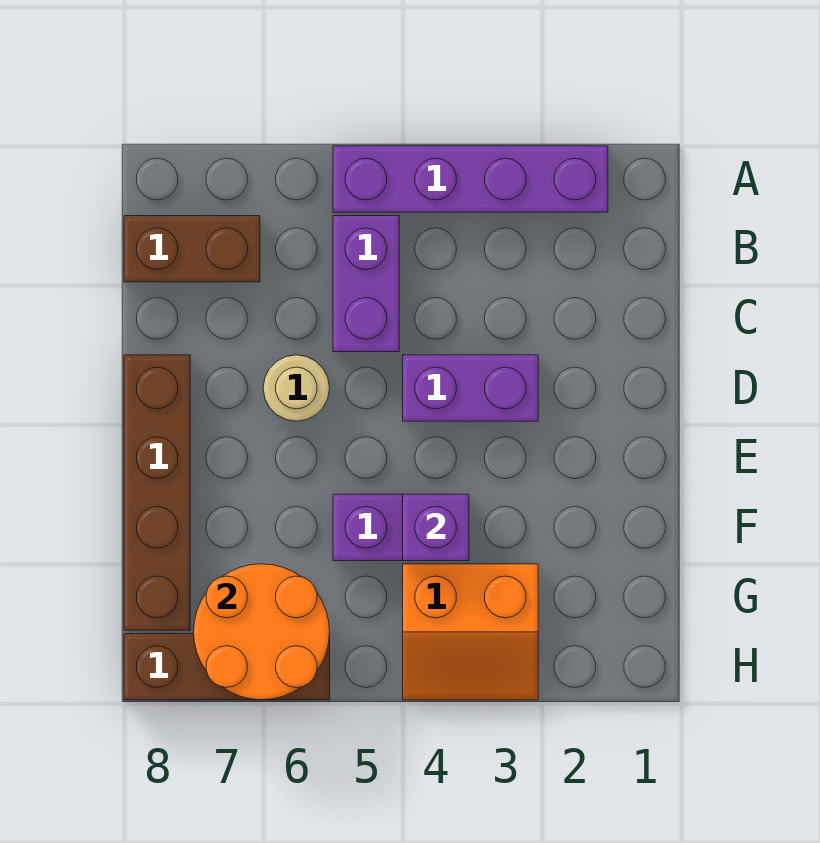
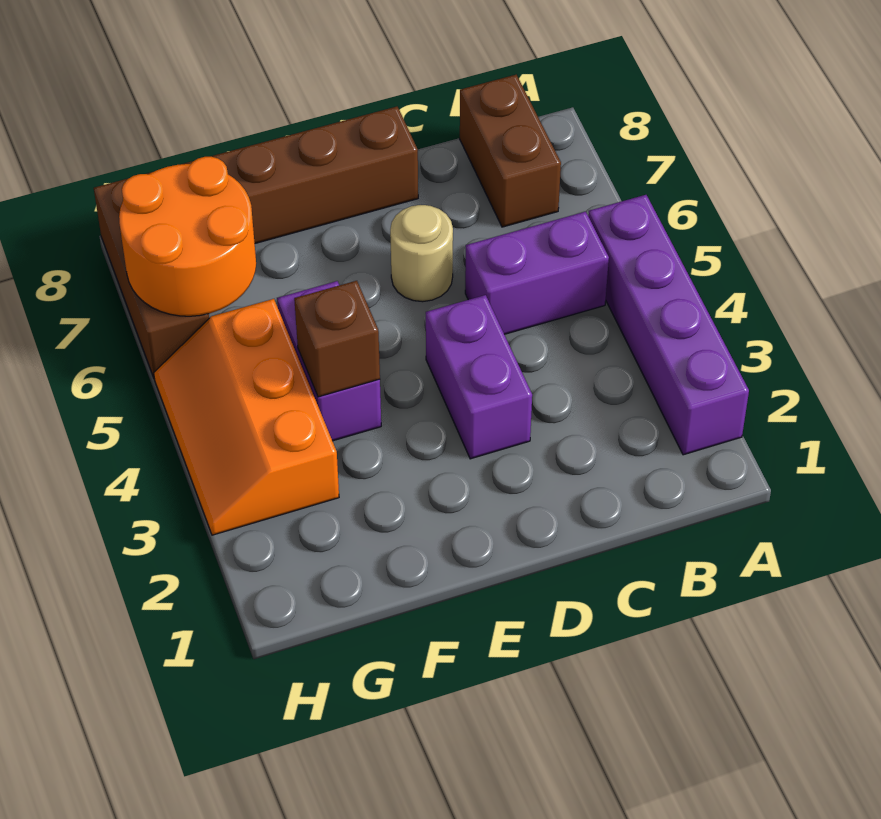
purple 1x1 brick [403,494,469,561] -> brown 1x1 brick [294,281,380,397]
orange 2x2 slope [403,564,538,700] -> orange 2x3 slope [154,299,339,535]

